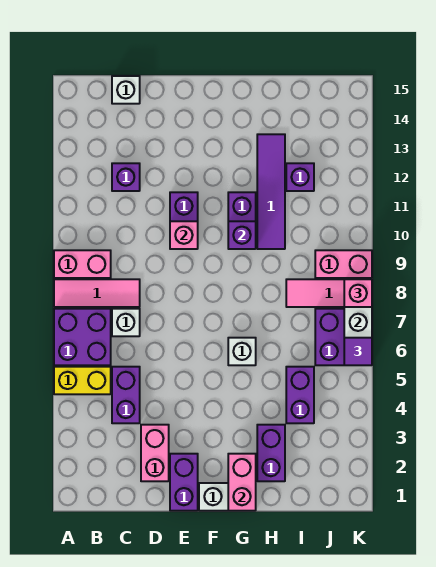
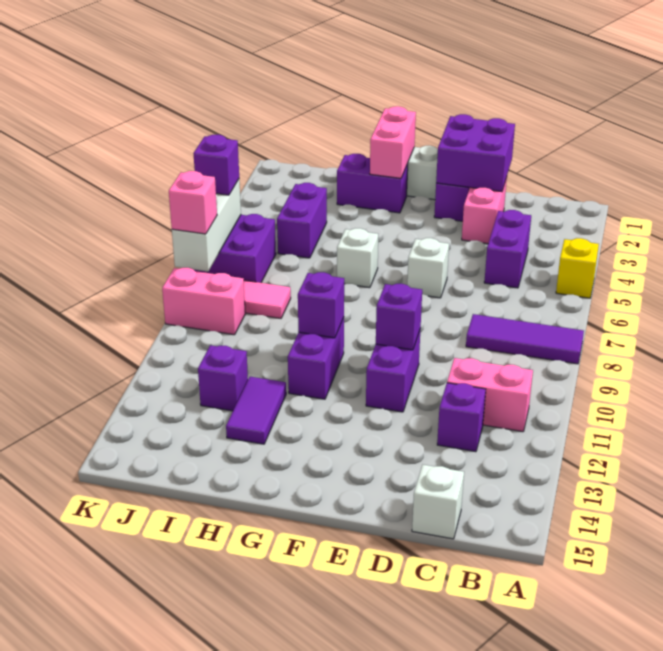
yellow 1x2 brick [54,367,111,394] -> yellow 1x1 brick [556,238,599,298]
purple 2x2 brick [54,309,111,365] -> purple 2x2 brick moved to [436,114,515,192]
pink 1x3 tile [54,279,140,307] -> purple 1x3 tile [466,314,584,364]
pink 1x2 brick [54,250,111,278] -> pink 1x2 brick moved to [447,358,533,432]
white 1x1 brick [112,309,140,336] -> white 1x1 brick moved to [407,238,449,298]
pink 1x1 brick [170,221,198,249] -> purple 1x1 brick [376,284,422,350]
purple 1x2 brick [257,425,285,481] -> purple 1x2 brick turned to [337,154,408,213]
purple 1x4 tile [257,134,285,249] -> purple 1x2 tile [226,377,286,444]
purple 1x1 tile [344,338,372,365] -> purple 1x1 brick [193,135,239,195]

